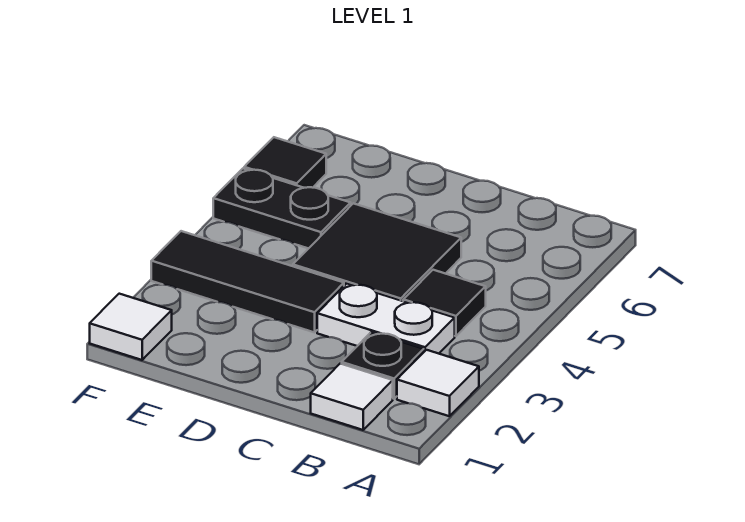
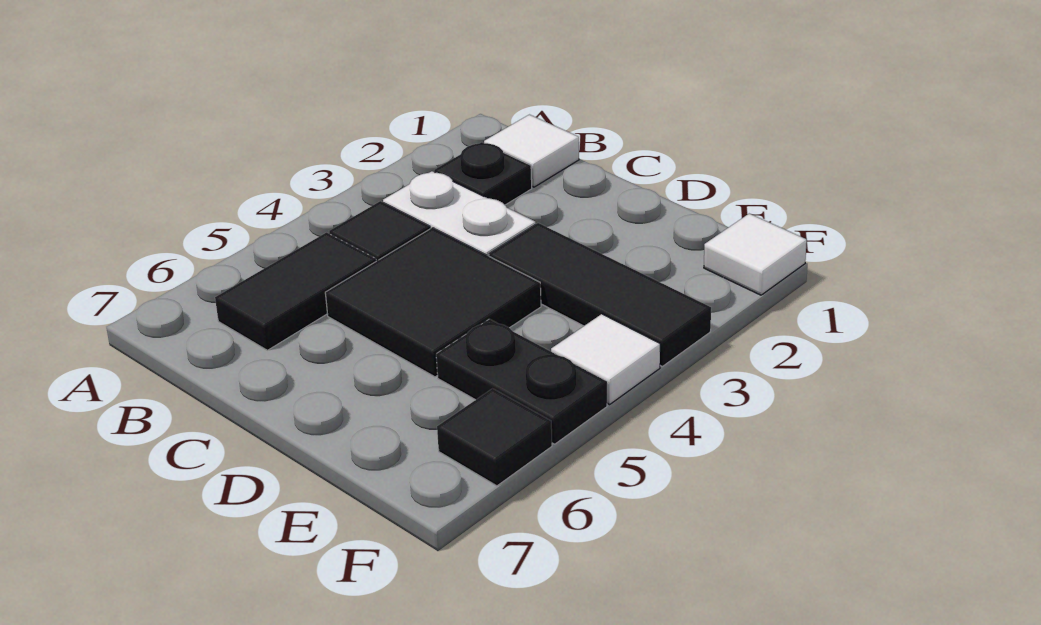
white 1x1 tile [397,350,479,416] -> white 1x1 tile moved to [551,314,660,404]
none -> black 1x2 tile [215,233,376,350]

